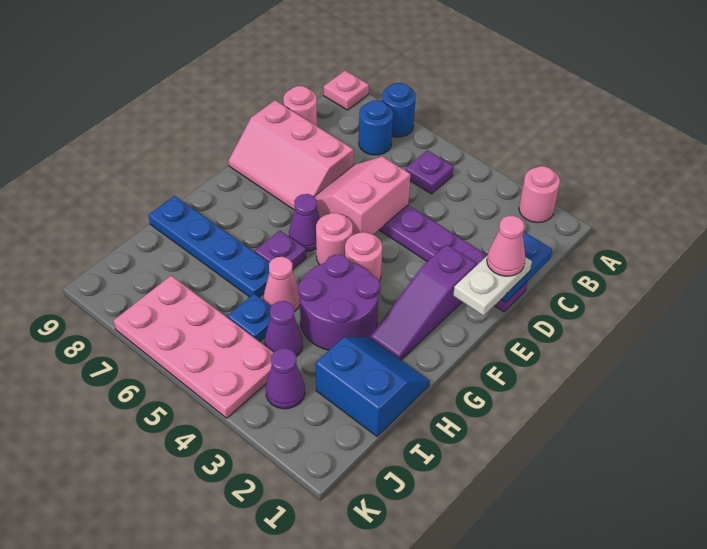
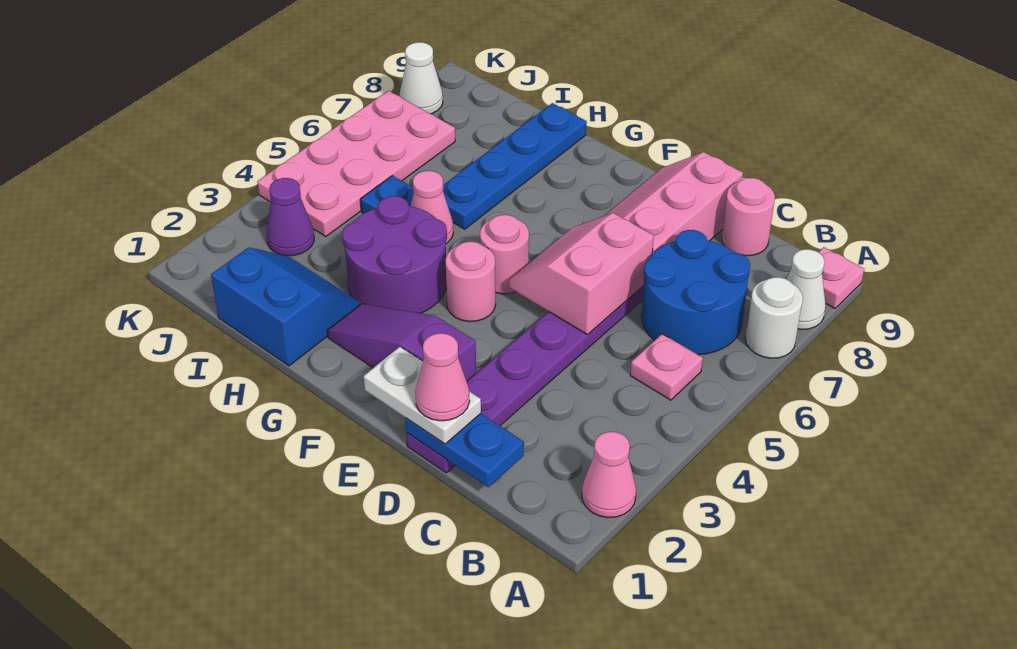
pink 1x1 round brick [519,166,560,223] -> pink 1x1 cone [582,432,636,518]
blue 1x1 round brick [382,83,416,137] -> white 1x1 round brick [745,277,803,358]
none -> white 1x1 cone [787,249,826,330]
purple 1x1 plate [406,150,454,194] -> pink 1x1 plate [630,334,703,400]
blue 1x1 round brick [359,100,393,155] -> blue 2x2 round brick [641,230,750,355]
pink 2x2 slope [314,157,410,235] -> pink 2x2 slope turned to [509,213,654,334]
purple 1x1 cone [289,194,320,251] -> none
purple 1x1 plate [255,231,306,269] -> none
blue 2x2 slope [316,337,430,436] -> blue 2x2 slope turned to [211,247,360,366]
purple 1x1 cone [265,301,303,356] -> none
none -> white 1x1 cone [400,42,443,114]

